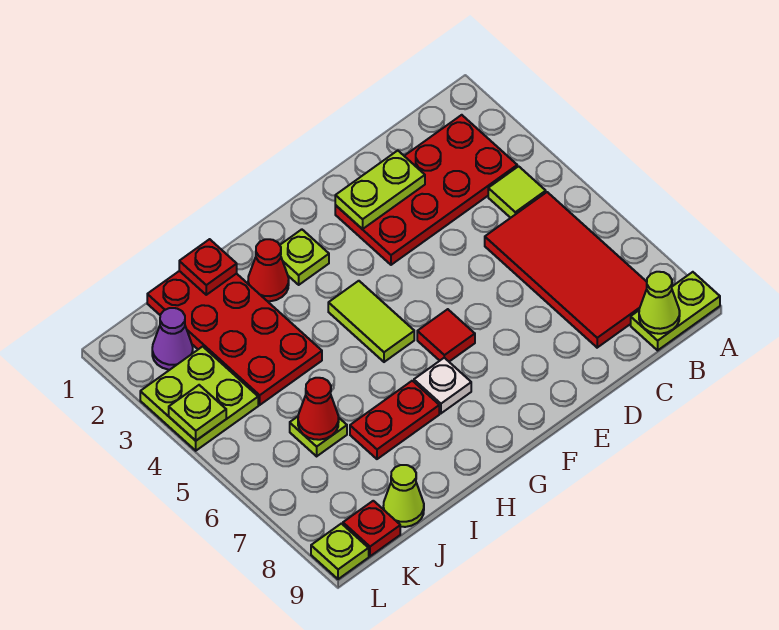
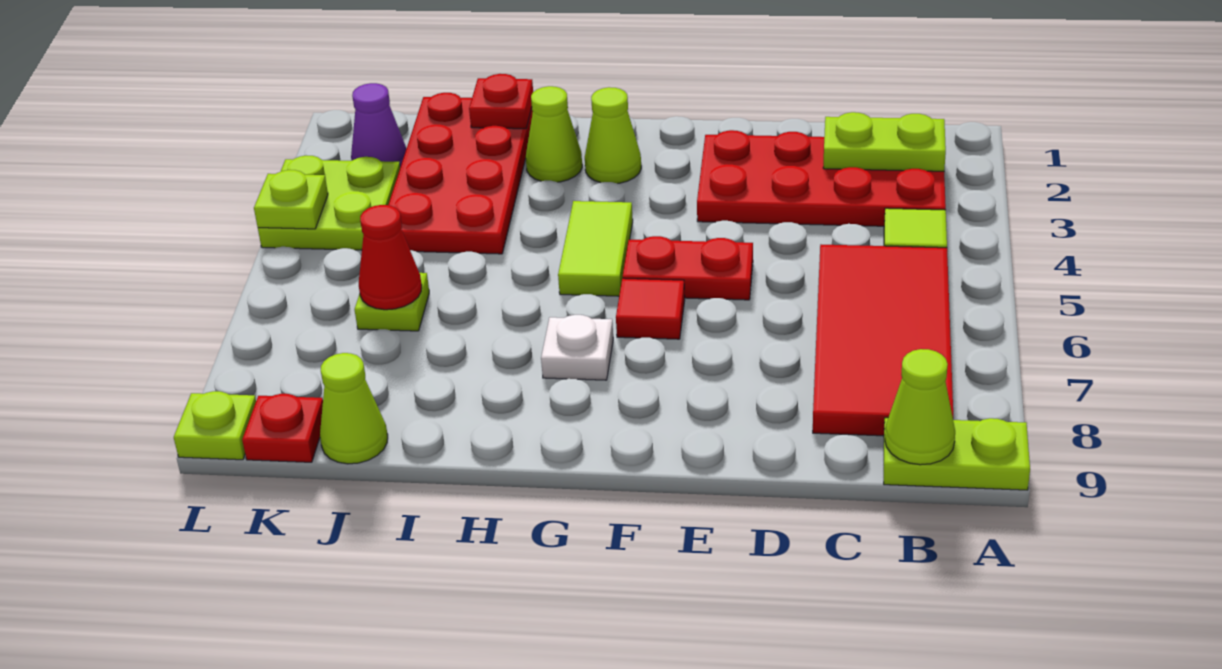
lime 1x2 plate [335,151,425,229] -> lime 1x2 plate moved to [823,112,946,171]
lime 1x1 plate [280,229,329,285] -> lime 1x1 cone [585,87,641,184]
red 1x1 cone [248,239,289,301] -> lime 1x1 cone [526,86,582,182]
red 1x2 plate [350,381,439,459] -> red 1x2 plate moved to [623,236,753,300]

